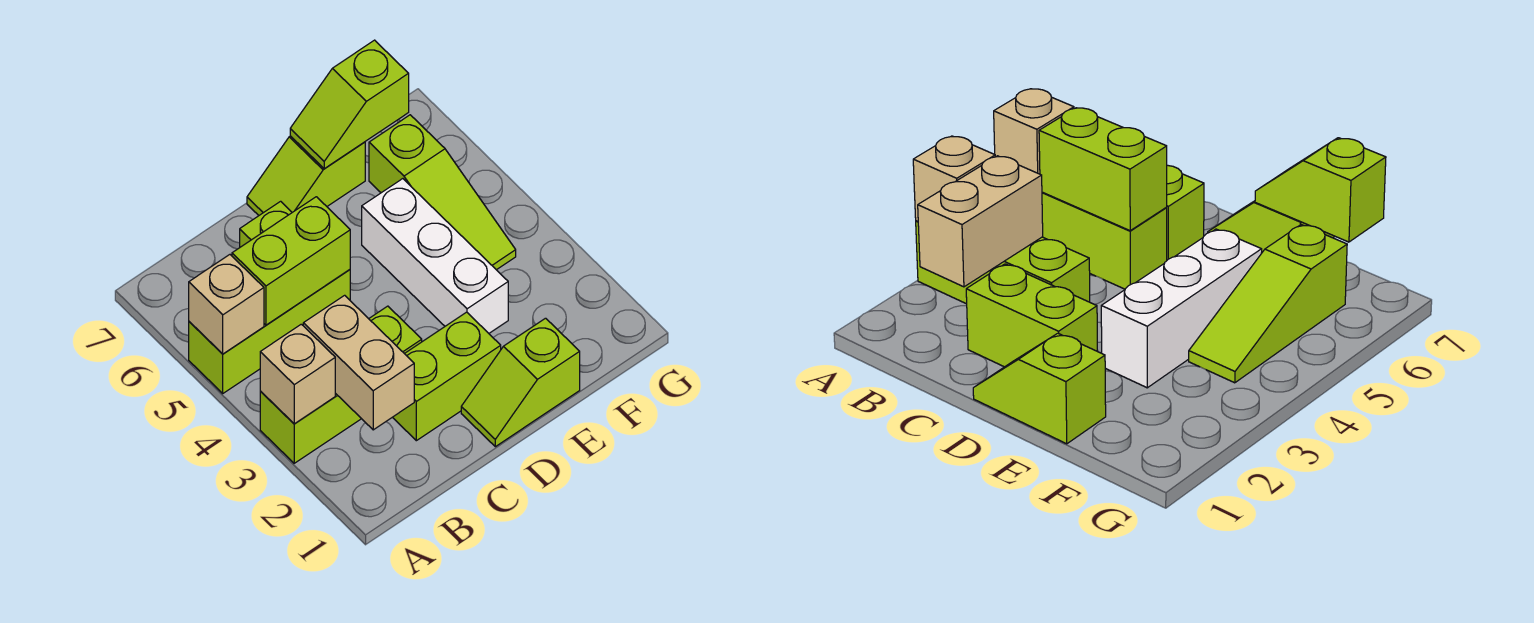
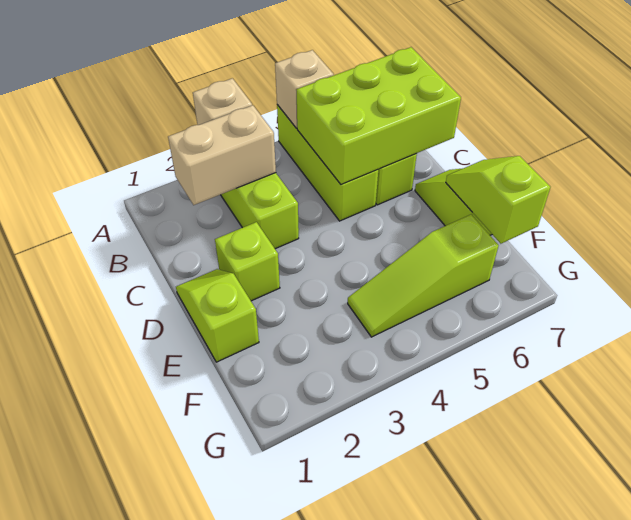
lime 1x2 brick [232,197,350,325] -> lime 2x3 brick [297,47,461,185]
lime 1x2 brick [393,312,501,441] -> lime 1x1 brick [215,222,280,301]
white 1x3 brick [362,179,508,333] -> none

